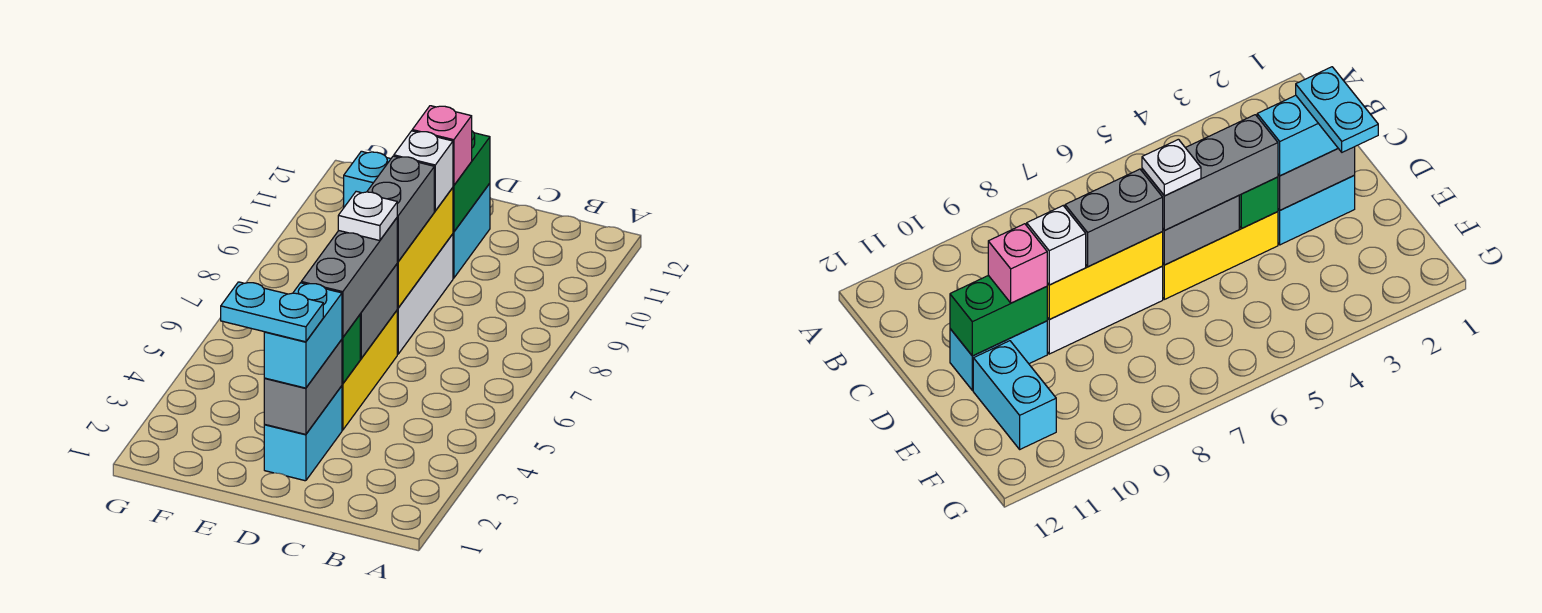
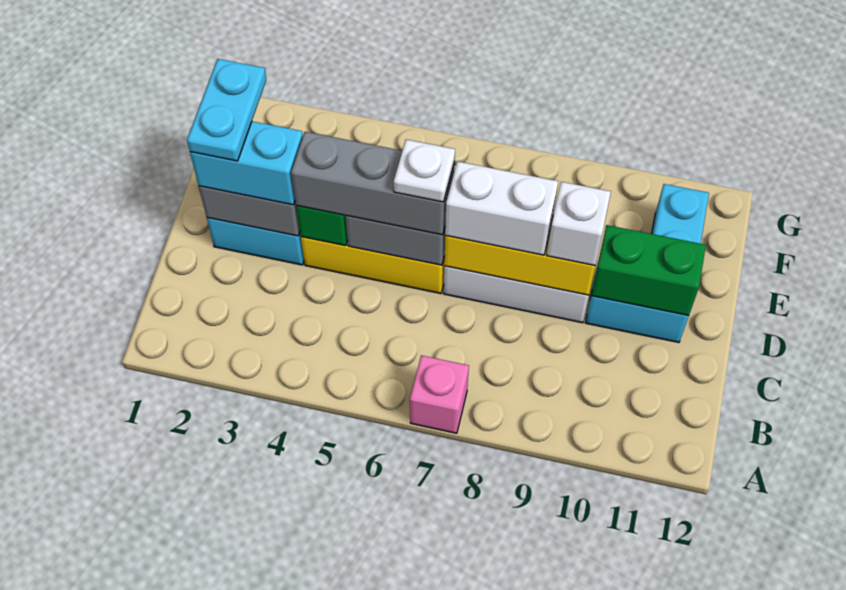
grey 1x2 brick [367,156,434,261] -> white 1x2 brick [445,161,558,255]
pink 1x1 brick [412,106,472,186] -> pink 1x1 brick moved to [410,355,469,433]

